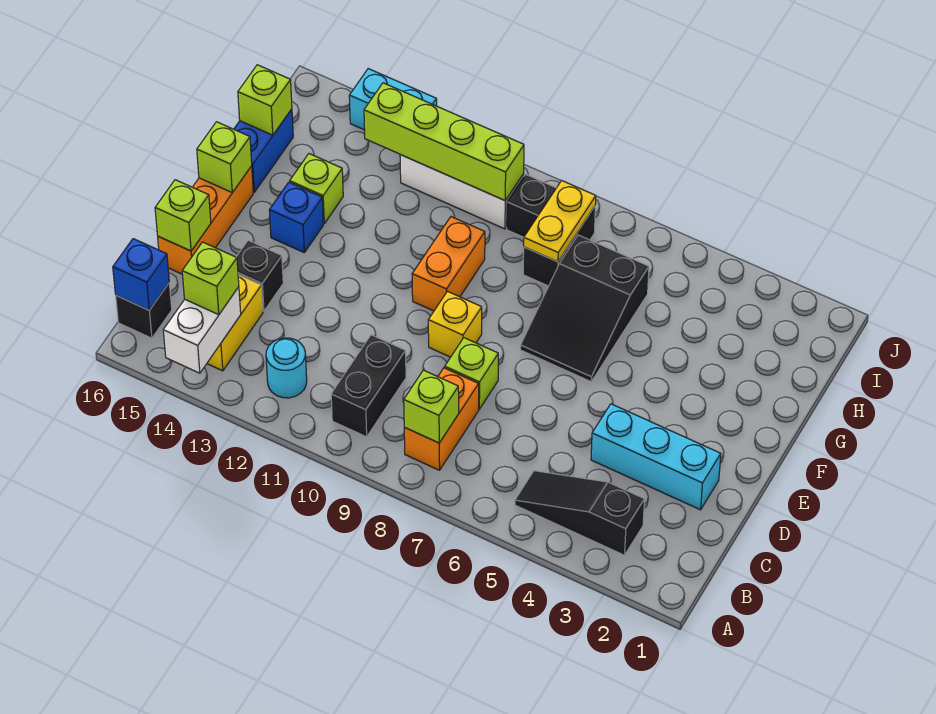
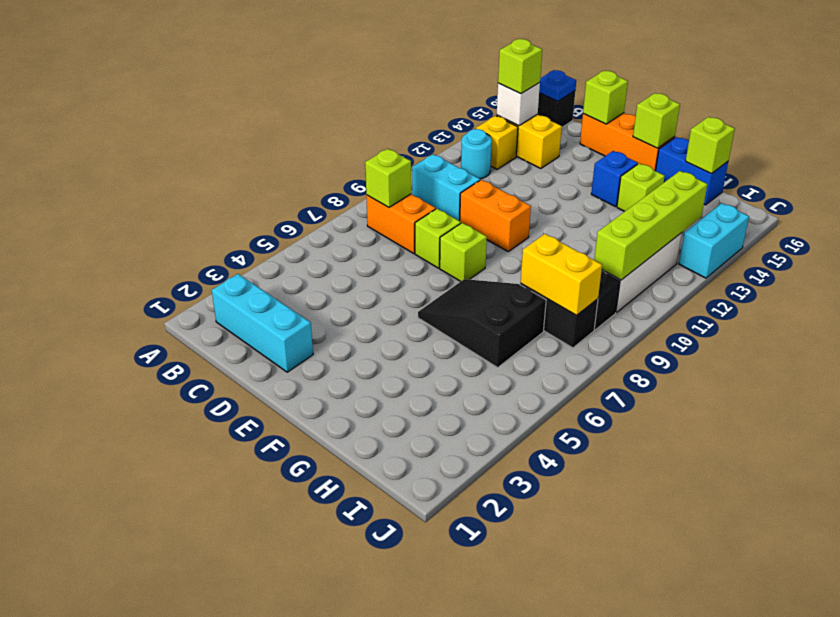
white 1x2 brick [163,287,241,373] -> white 1x1 brick [497,83,540,126]
black 1x3 slope [515,471,645,555] -> none
black 1x2 brick [331,335,406,437] -> cyan 1x2 brick [412,154,480,221]
blue 1x1 brick [113,239,169,310] -> blue 1x1 plate [539,70,576,101]
cyan 1x3 brick [591,404,721,510] -> cyan 1x3 brick turned to [212,274,313,372]
black 1x1 brick [237,240,283,311] -> none
none -> lime 1x1 brick [440,223,487,282]
yellow 1x1 brick [428,291,482,357] -> yellow 1x1 brick moved to [476,116,518,169]
orange 1x2 brick [412,217,485,311] -> orange 1x2 brick moved to [460,180,531,252]
yellow 1x2 plate [524,181,596,262] -> yellow 1x2 brick [520,234,602,315]

